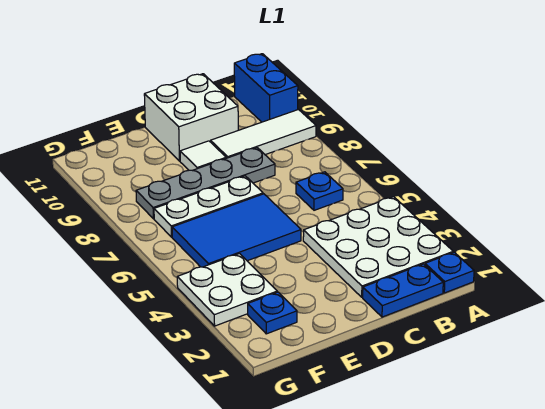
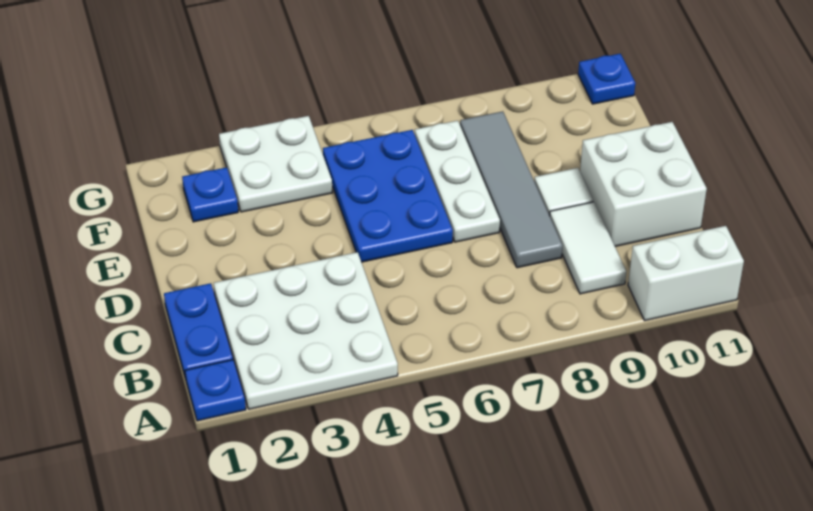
white 1x3 tile [211,110,316,158] -> white 1x2 tile [550,202,626,294]
blue 1x2 brick [234,54,298,122] -> white 1x2 brick [628,226,744,320]
blue 1x1 plate [296,172,343,210] -> blue 1x1 plate moved to [578,54,635,104]
grey 1x4 plate [136,148,275,219] -> grey 1x4 tile [460,111,563,268]
blue 2x3 tile [172,194,301,267] -> blue 2x3 plate [323,130,453,262]

